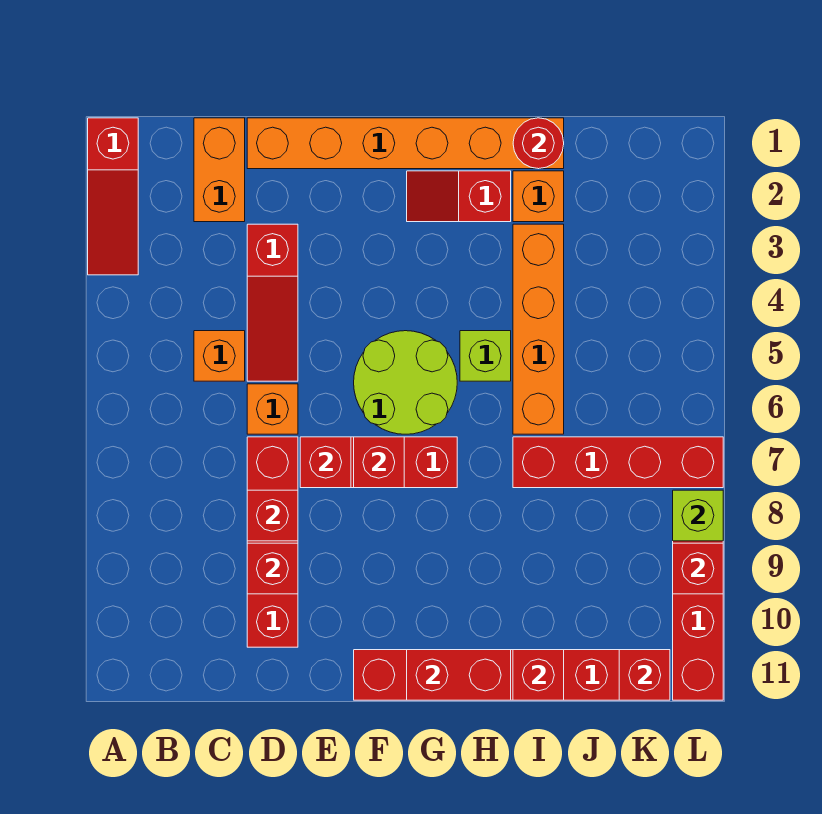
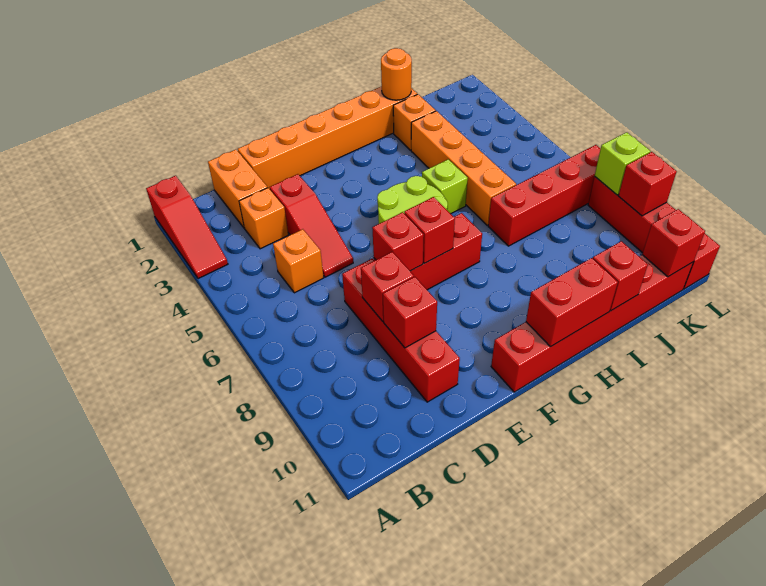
orange 1x1 brick [247,384,298,434] -> orange 1x1 brick moved to [239,188,288,249]
red 1x2 slope [407,171,511,222] -> none
red 1x1 round brick [513,118,564,169] -> orange 1x1 round brick [381,48,412,100]

